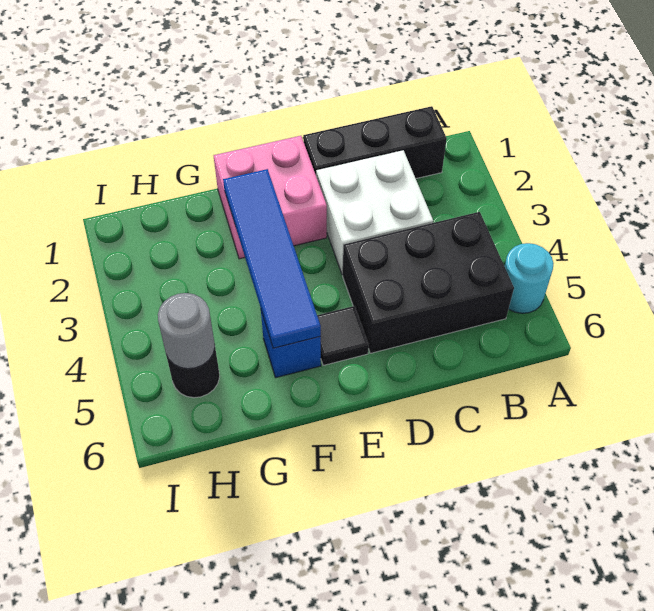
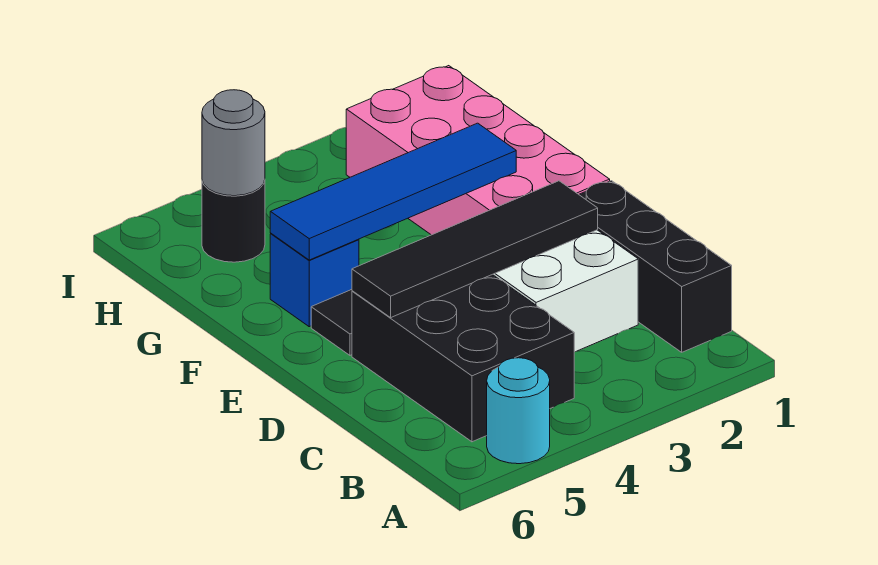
none -> black 1x4 tile [352,181,598,318]
pink 2x2 brick [213,136,327,259] -> pink 2x4 brick [346,66,610,235]

